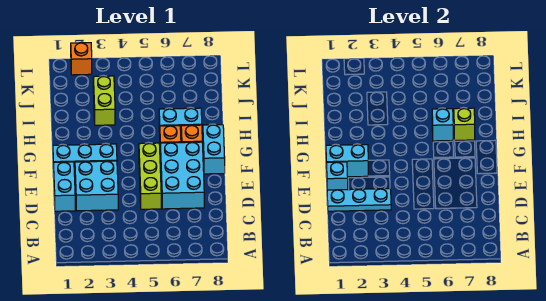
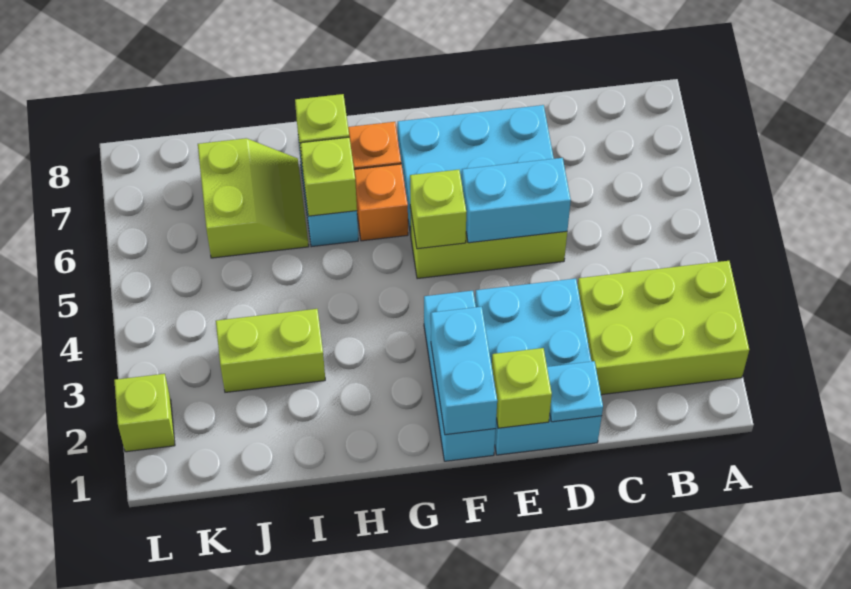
none -> lime 2x3 brick [578,261,749,395]
cyan 1x3 plate [327,189,391,211] -> cyan 1x1 plate [547,361,603,422]
cyan 1x1 brick [327,162,348,190] -> lime 1x1 brick [492,348,552,428]
none -> lime 1x1 brick [410,170,466,249]
cyan 1x2 brick [203,125,225,174] -> cyan 1x2 brick moved to [462,158,571,243]
cyan 1x1 brick [432,109,453,141] -> lime 1x1 brick [300,137,357,216]
none -> lime 2x2 slope [198,138,309,258]
orange 1x1 brick [71,43,92,75] -> lime 1x1 brick [114,374,175,452]

